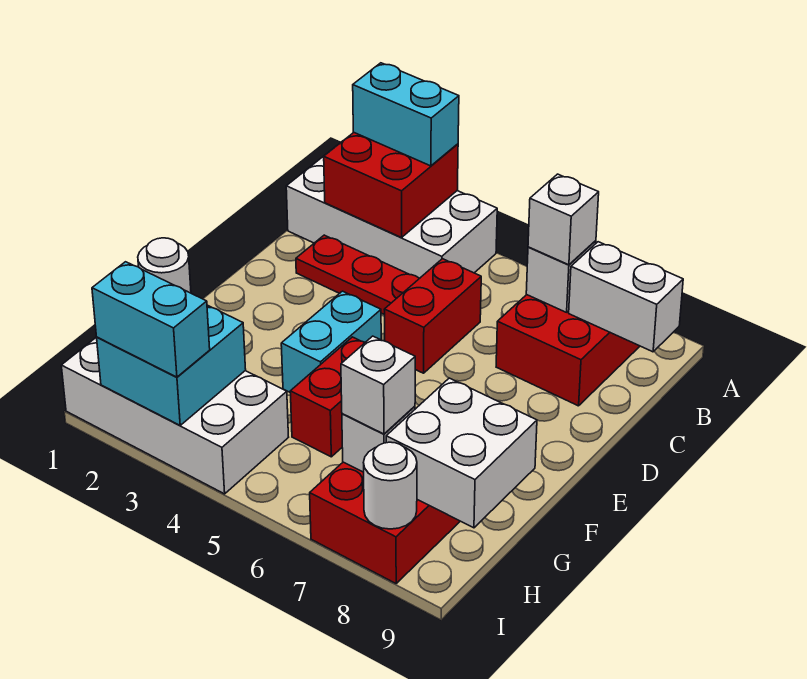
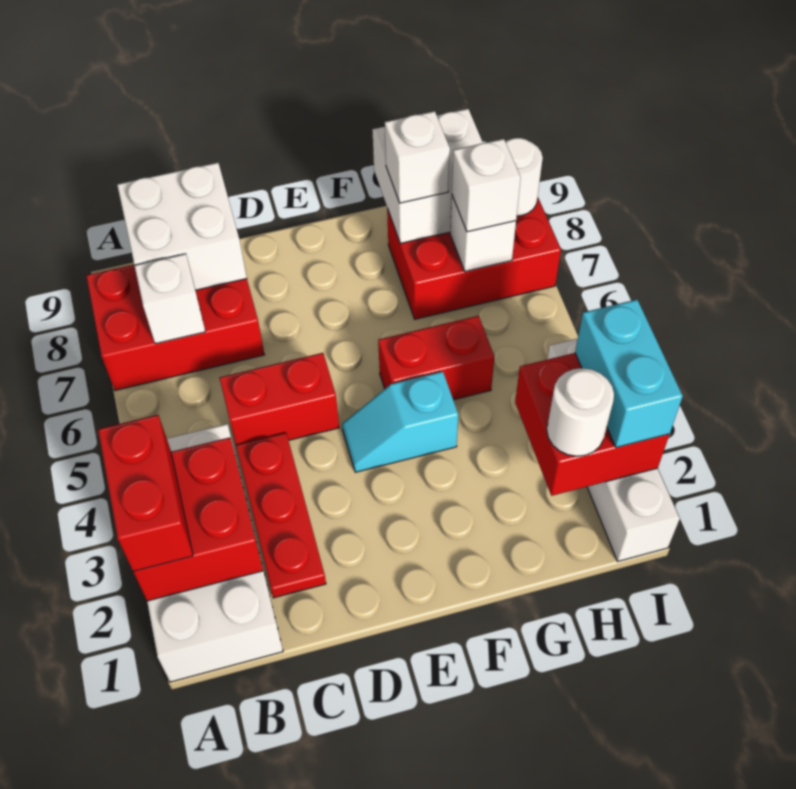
cyan 1x2 brick [353,63,459,166] -> red 1x2 brick [98,415,193,572]
white 1x1 brick [528,174,599,265] -> white 1x1 brick moved to [385,111,450,203]
white 1x2 brick [569,242,683,352] -> white 2x2 brick [117,163,247,290]
cyan 1x2 brick [281,291,381,392] -> cyan 1x2 slope [342,371,458,472]
white 2x4 brick [61,337,288,494] -> white 1x4 brick [547,339,680,561]
cyan 2x2 brick [97,305,246,425] -> red 2x2 brick [515,353,669,496]

